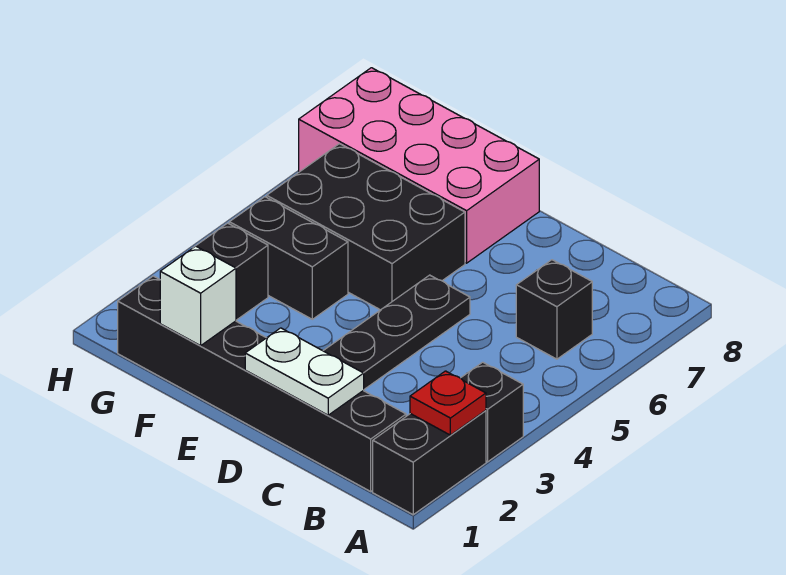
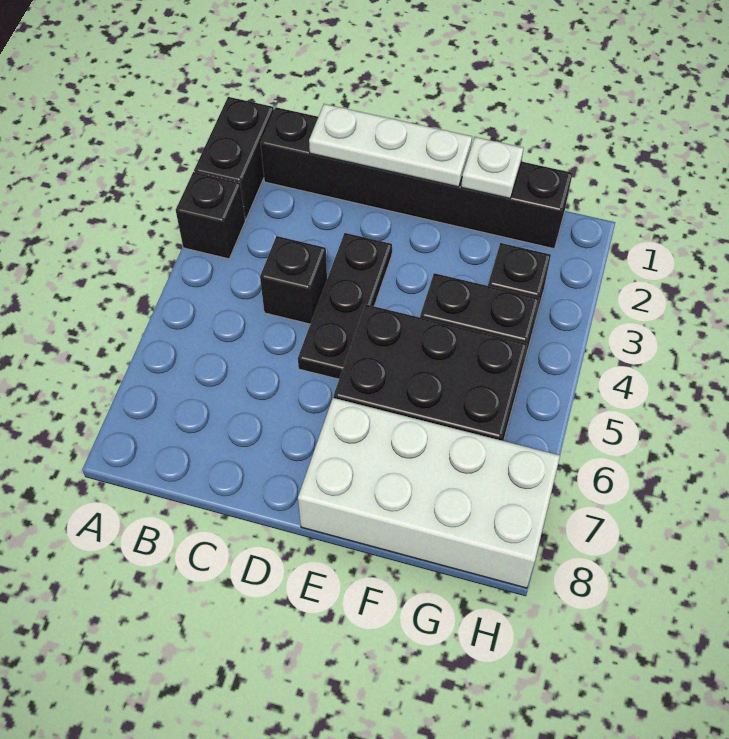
red 1x1 plate [410,371,486,435] -> none
black 1x1 brick [516,260,592,359] -> black 1x1 brick moved to [260,236,327,324]
white 1x2 plate [245,328,364,415] -> white 1x3 plate [309,104,472,187]
pink 2x4 brick [299,68,539,263] -> white 2x4 brick [298,398,560,588]
white 1x1 brick [160,246,236,346] -> white 1x1 plate [461,137,523,198]

